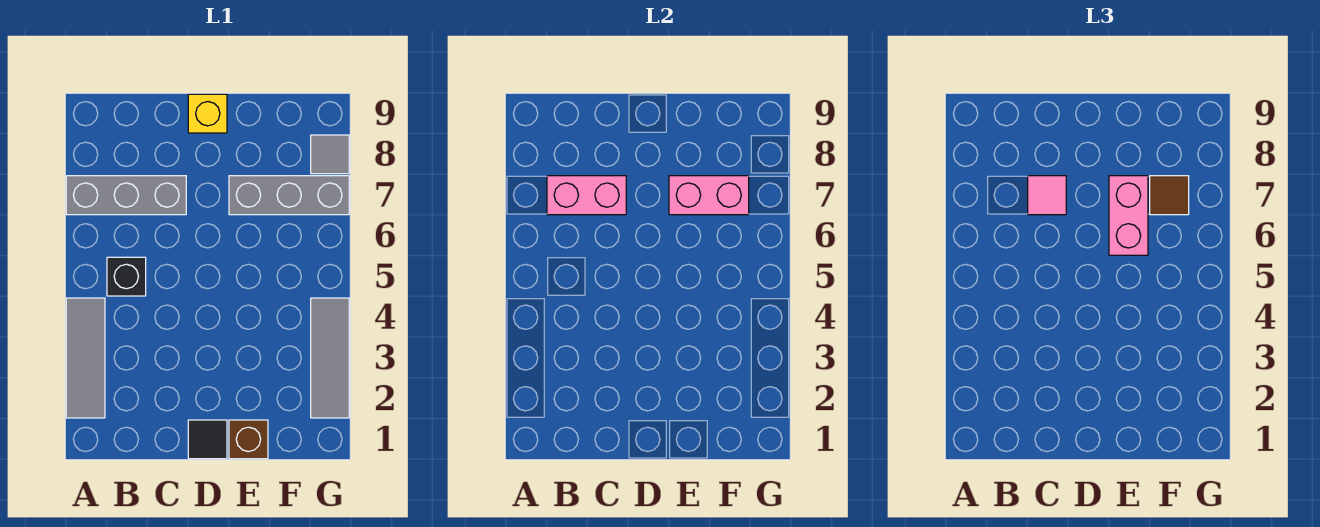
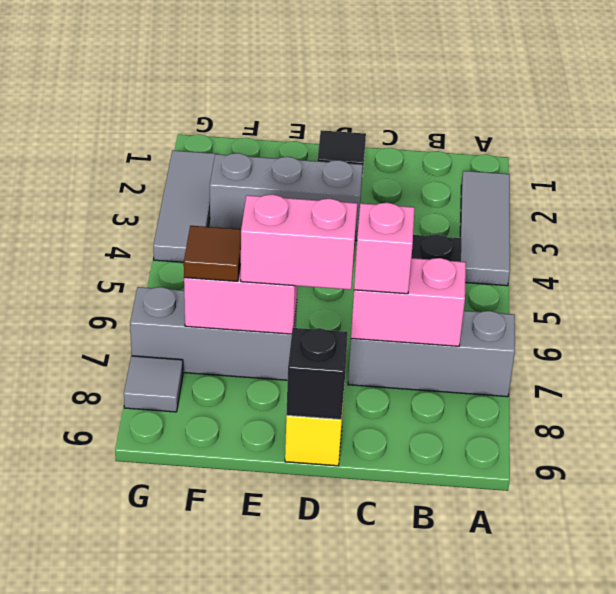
pink 1x1 tile [1028,176,1066,215] -> pink 1x1 brick [354,203,415,294]
none -> grey 1x3 brick [210,153,363,241]
none -> black 1x1 brick [286,328,348,419]
brown 1x1 brick [229,420,268,459] -> none
pink 1x2 brick [1109,176,1148,255] -> pink 1x2 brick turned to [241,194,357,290]

